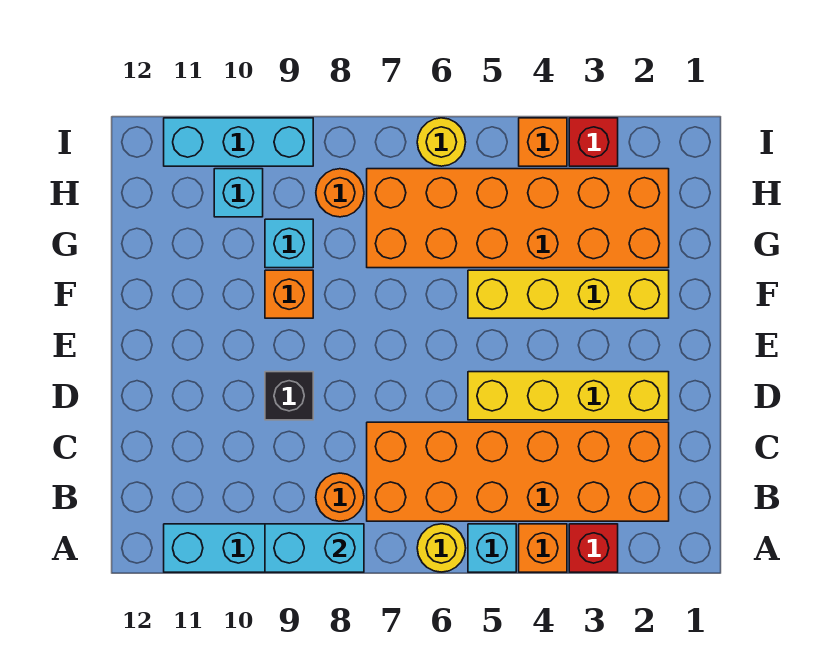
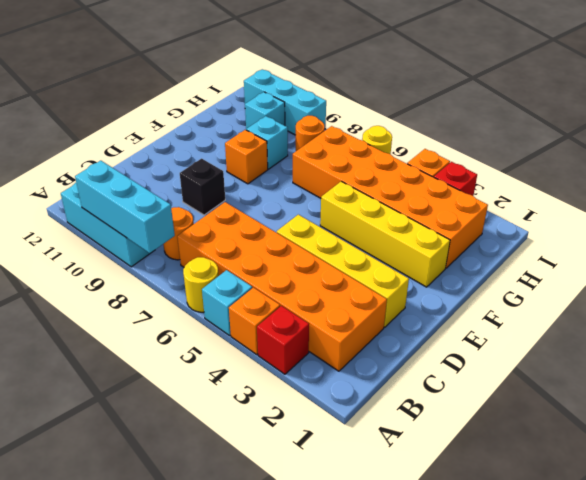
cyan 1x2 brick [265,524,364,572] -> cyan 1x3 brick [75,161,175,253]

